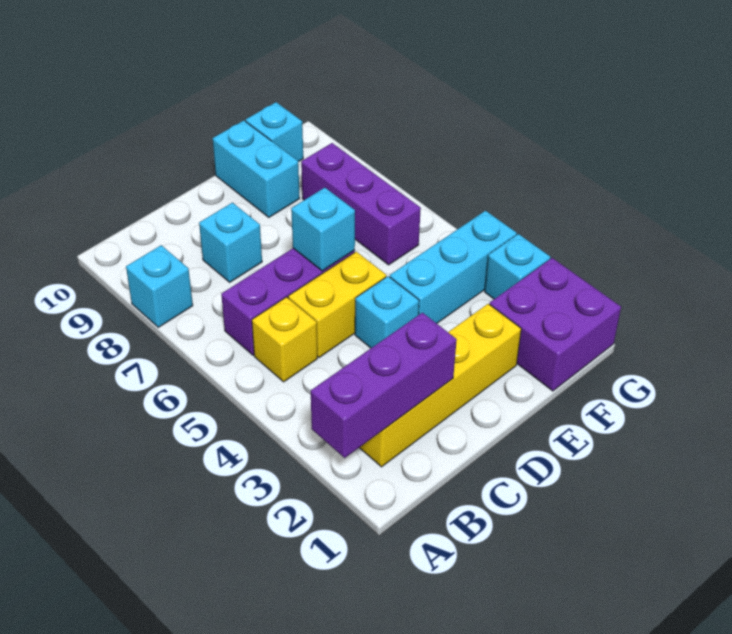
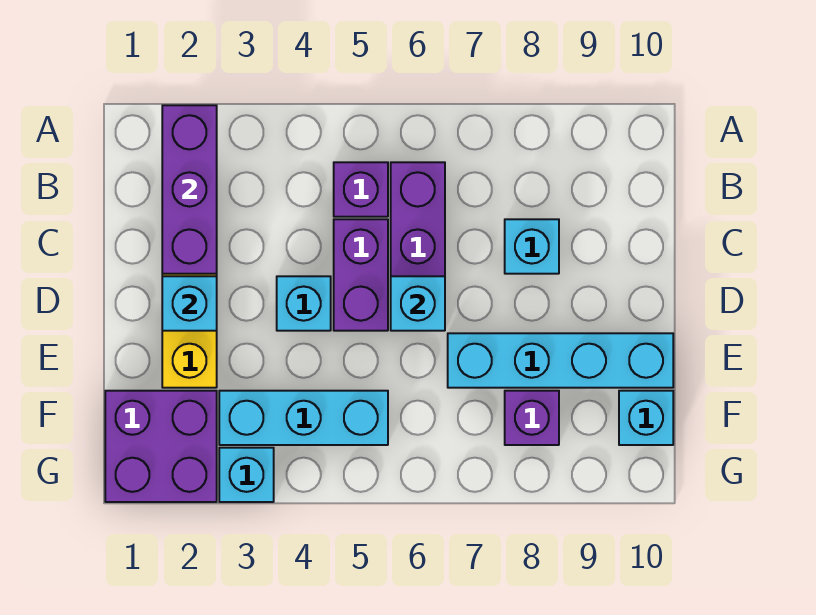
cyan 1x1 brick [126,245,193,327] -> cyan 1x1 brick moved to [162,276,217,331]
yellow 1x1 brick [252,297,317,382] -> purple 1x1 brick [334,162,388,217]
yellow 1x2 brick [288,252,386,358] -> purple 1x2 brick [334,219,388,331]
cyan 1x3 brick [390,211,517,323] -> cyan 1x3 brick turned to [219,391,388,445]
cyan 1x2 brick [213,121,300,217] -> cyan 1x4 brick [448,333,673,388]
purple 1x3 brick [301,143,421,265] -> purple 1x1 brick [505,391,559,445]

